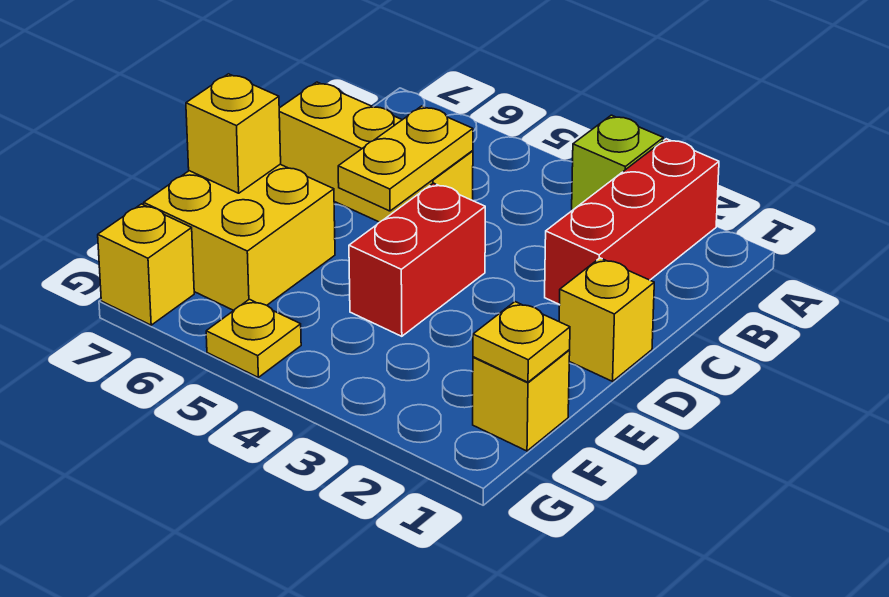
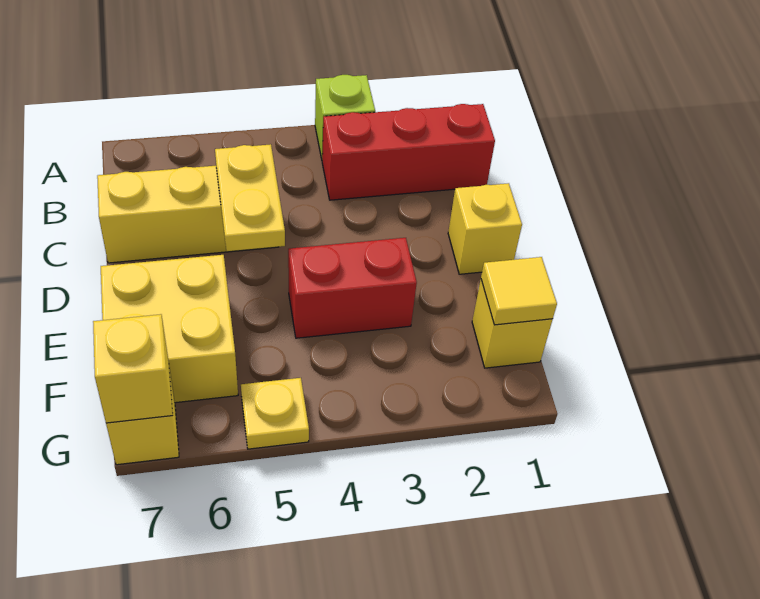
red 1x3 brick [545,139,719,305] -> red 1x3 brick turned to [322,104,495,200]
red 1x2 brick [349,183,485,336] -> red 1x2 brick turned to [288,238,417,338]
yellow 1x1 brick [186,74,281,193] -> yellow 1x1 brick moved to [93,314,173,423]
yellow 1x1 plate [473,302,570,382] -> yellow 1x1 tile [481,257,557,325]

